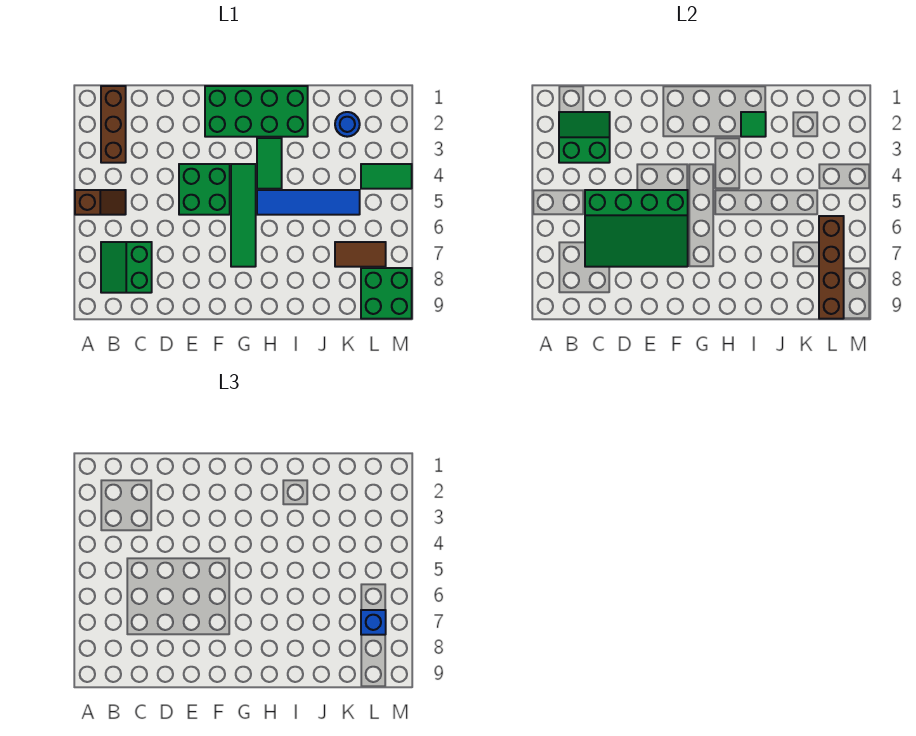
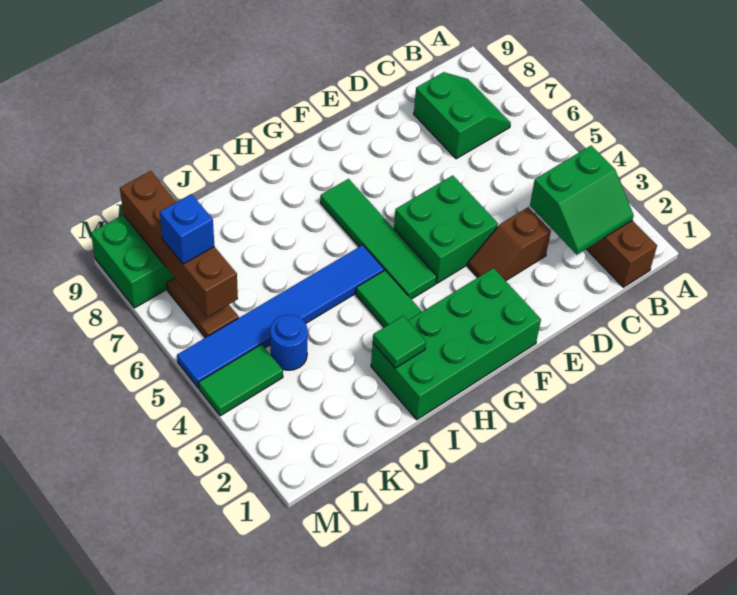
brown 1x2 slope [75,190,126,215] -> brown 1x2 slope moved to [468,207,551,281]
green 3x4 slope [585,190,688,267] -> none
blue 1x4 tile [257,190,360,215] -> blue 1x6 tile [177,245,384,388]
blue 1x1 round brick [335,112,360,137] -> blue 1x1 round brick moved to [270,315,308,370]
brown 1x2 tile [335,242,386,267] -> brown 1x2 tile turned to [167,278,239,338]

